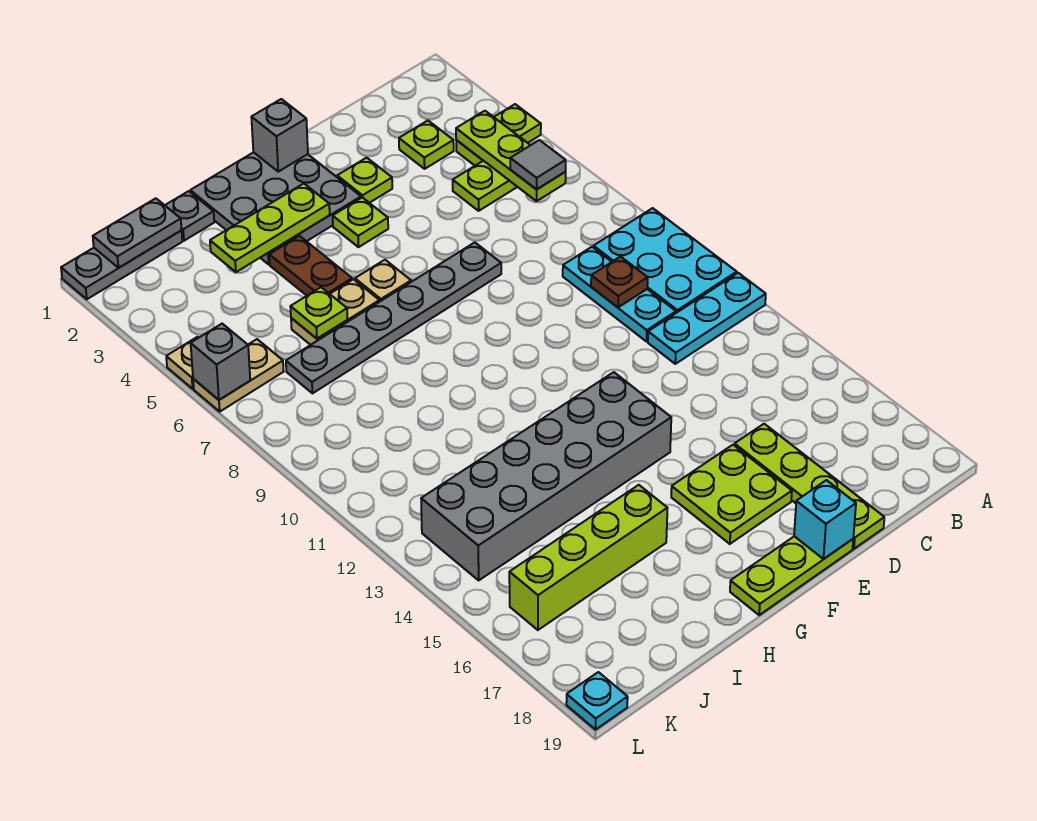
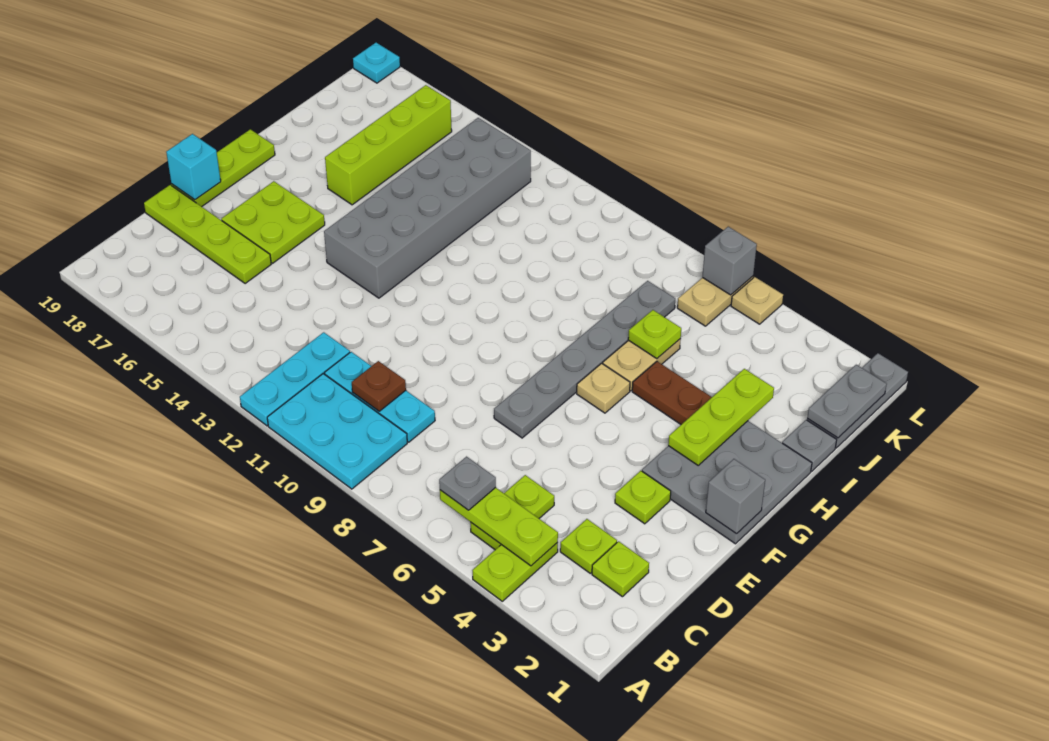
grey 1x1 tile [510,140,566,189] -> grey 1x1 plate [439,457,496,510]
lime 1x1 plate [333,197,388,247] -> lime 1x1 plate moved to [592,541,649,597]

